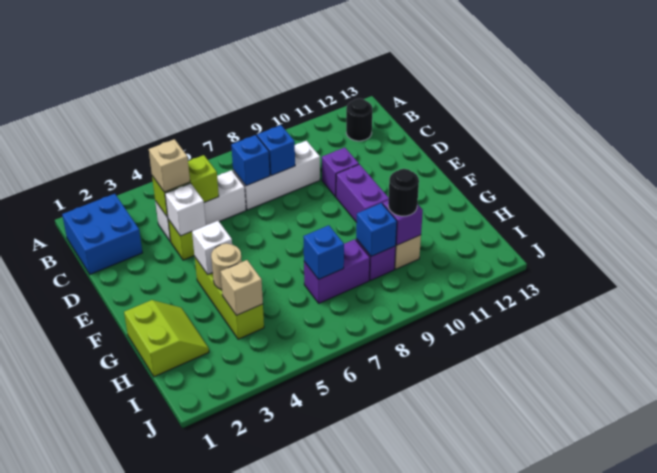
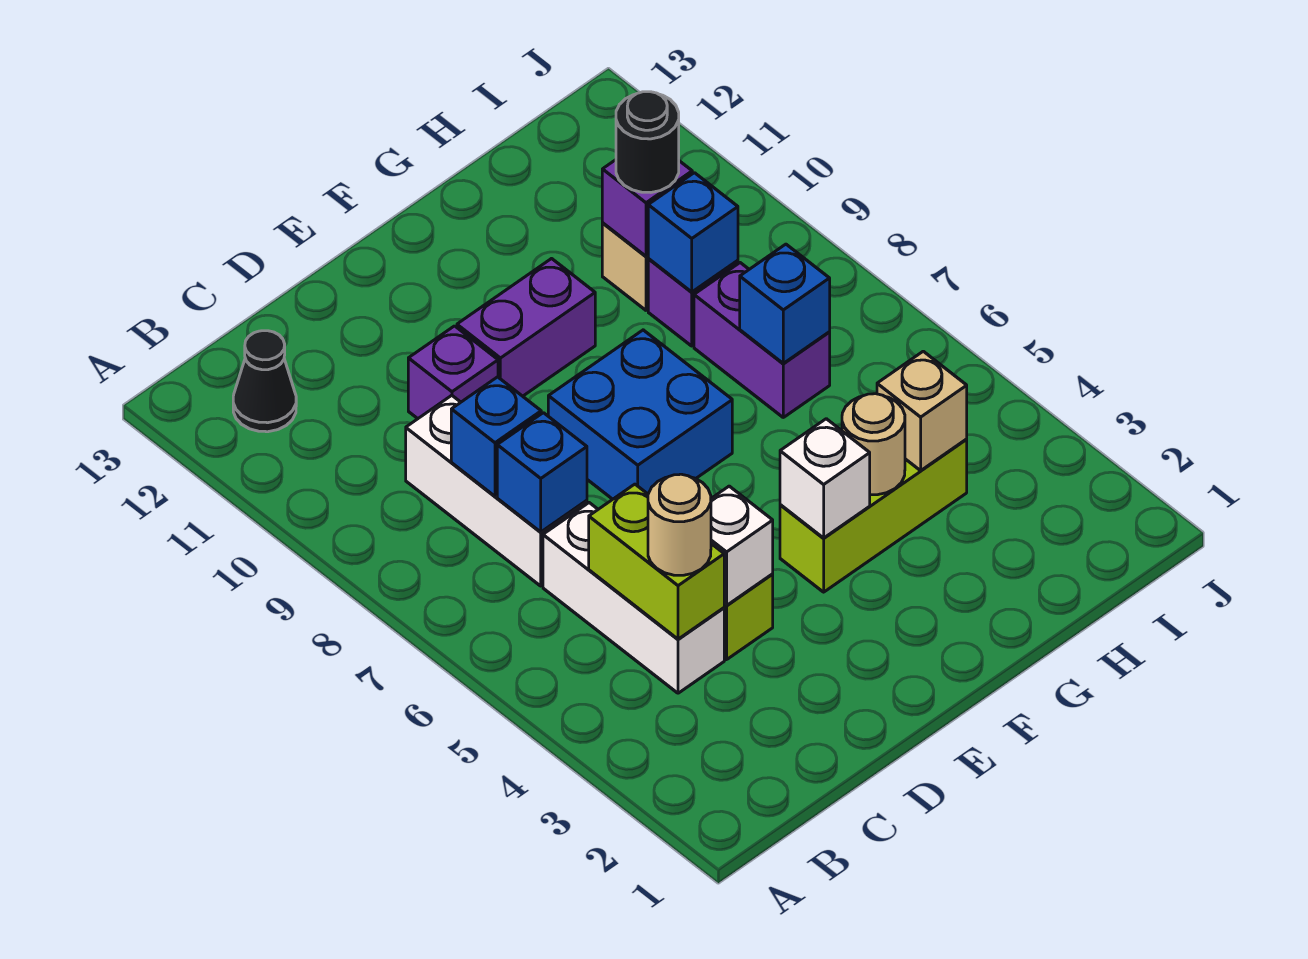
blue 2x2 brick [62,194,142,274] -> blue 2x2 brick moved to [548,330,732,499]
black 1x1 round brick [346,98,372,141] -> black 1x1 cone [233,331,296,432]
tan 1x1 brick [149,139,190,192] -> tan 1x1 round brick [648,474,711,575]
lime 2x2 slope [124,300,209,377] -> none

